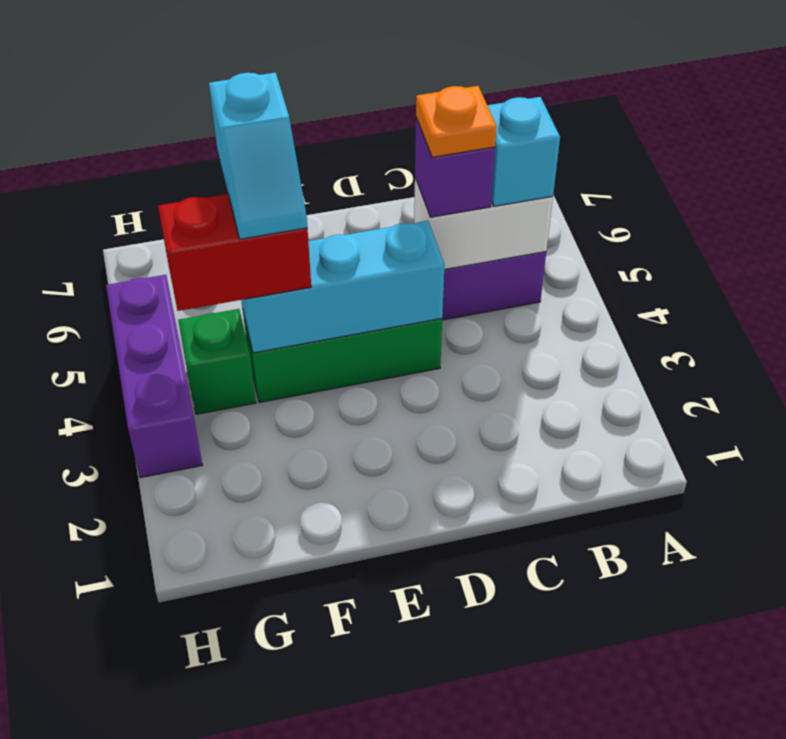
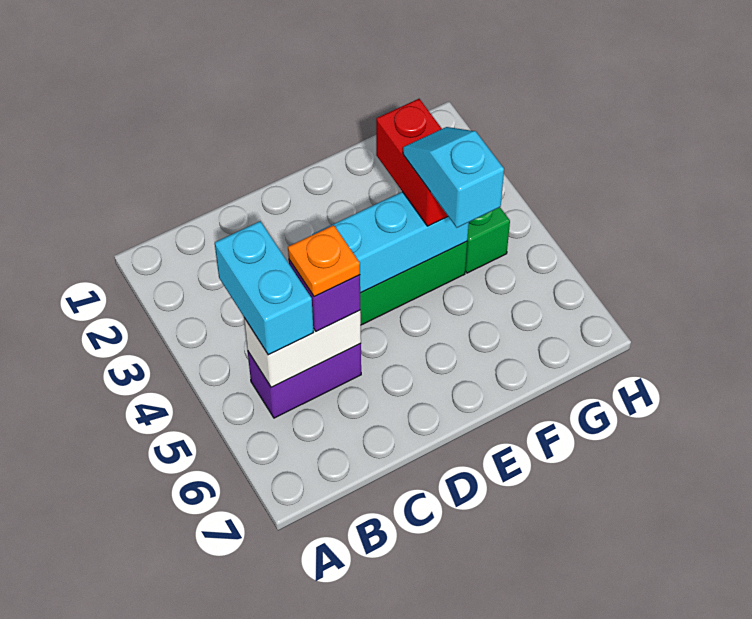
cyan 1x1 brick [487,97,560,206] -> cyan 1x2 brick [215,221,313,355]
red 1x2 brick [158,194,311,311] -> red 1x2 brick turned to [376,99,448,226]
purple 1x3 brick [106,275,202,478] -> none

